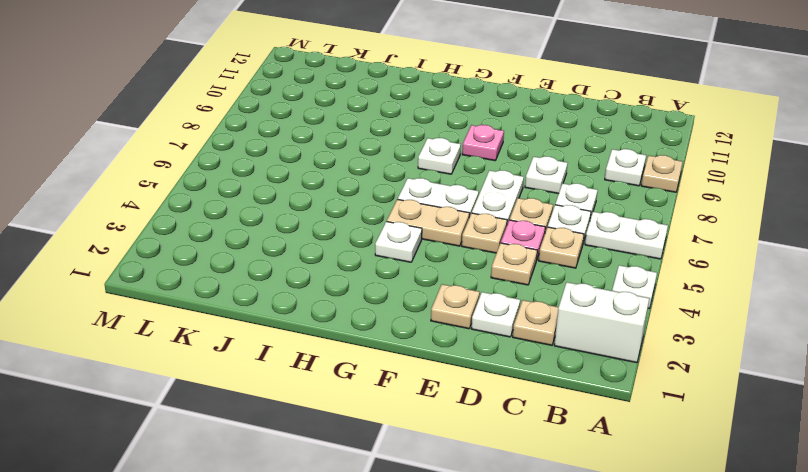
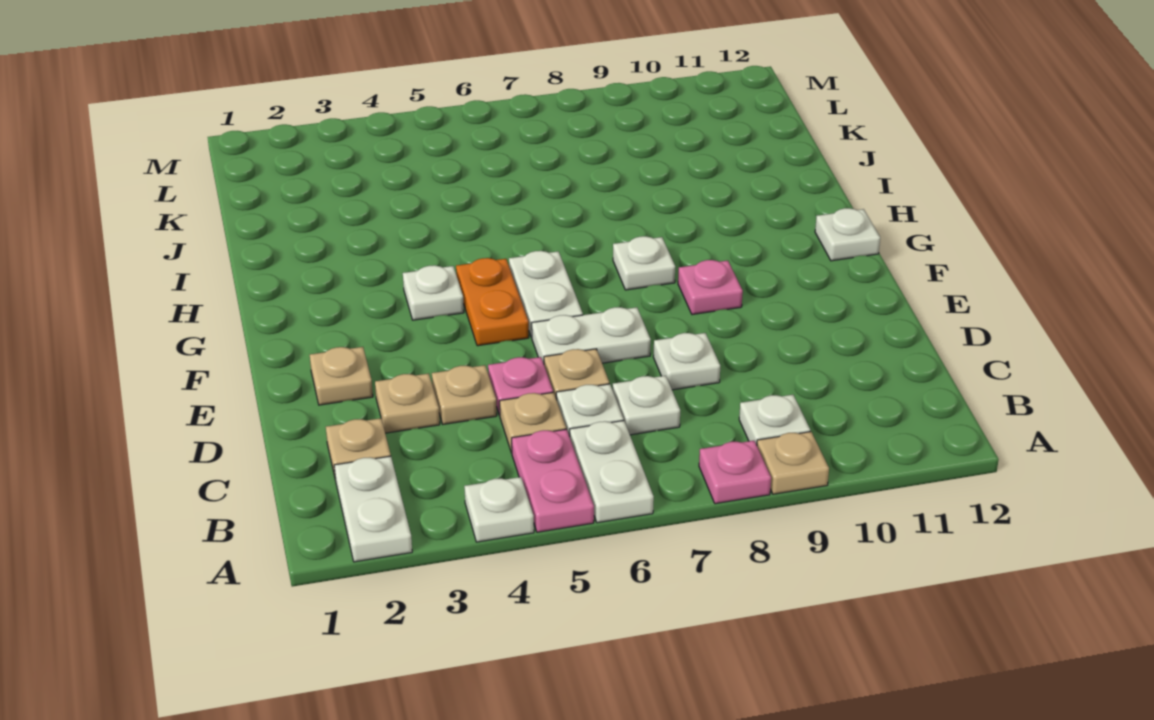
white 1x2 brick [554,282,649,363] -> white 1x2 plate [334,456,412,562]
none -> pink 1x2 plate [512,429,594,532]
none -> pink 1x1 plate [699,441,771,504]
white 1x1 plate [471,292,520,337] -> white 1x1 plate moved to [815,208,880,261]
tan 1x1 plate [462,213,507,253] -> tan 1x1 plate moved to [375,373,440,433]
tan 1x2 plate [387,199,470,246] -> orange 1x2 plate [456,258,529,346]

